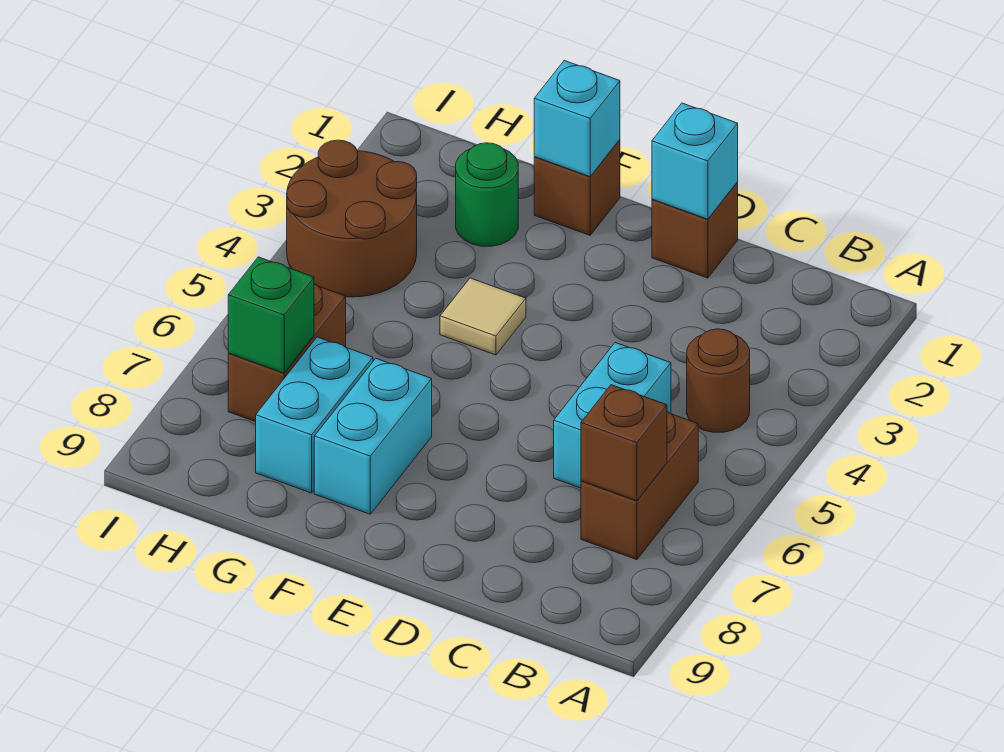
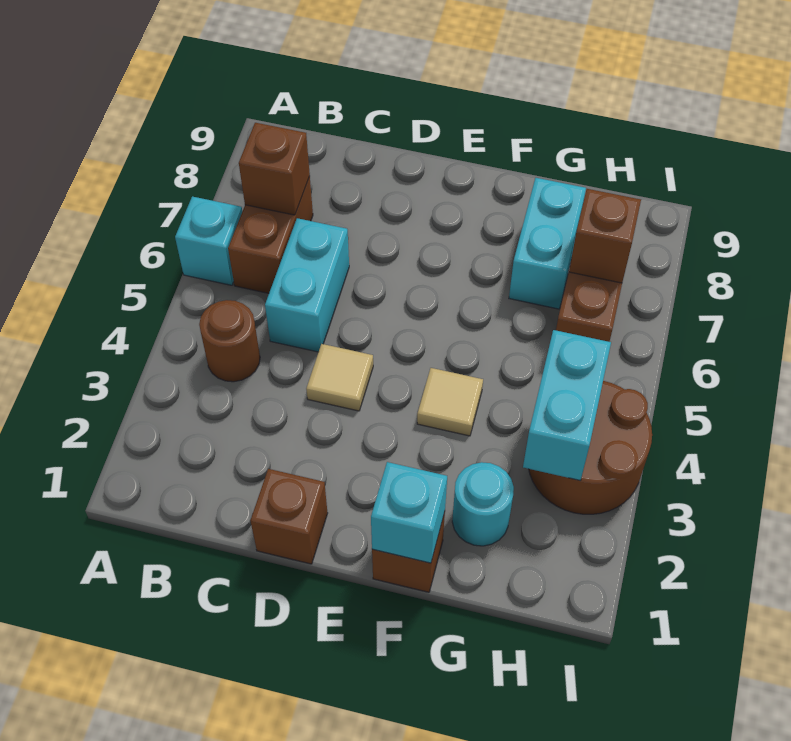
cyan 1x1 brick [652,103,738,219] -> cyan 1x1 brick moved to [175,196,242,285]
none -> tan 1x1 tile [306,344,373,411]
cyan 1x2 brick [314,359,432,514] -> cyan 1x2 brick moved to [523,330,611,480]
green 1x1 round brick [456,143,518,246] -> cyan 1x1 round brick [452,462,514,546]
green 1x1 brick [228,257,314,373] -> brown 1x1 brick [569,189,641,283]

